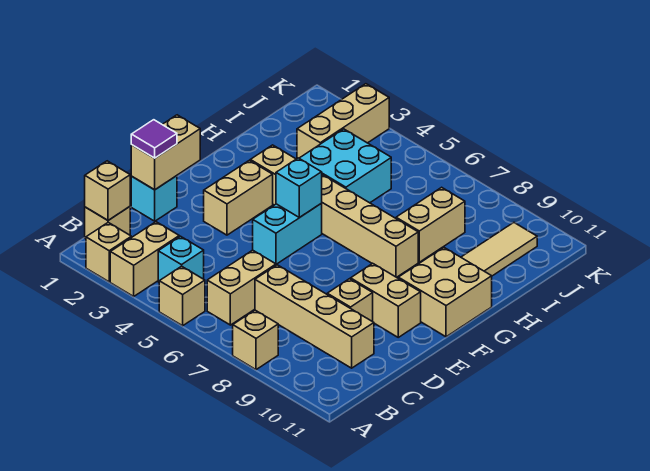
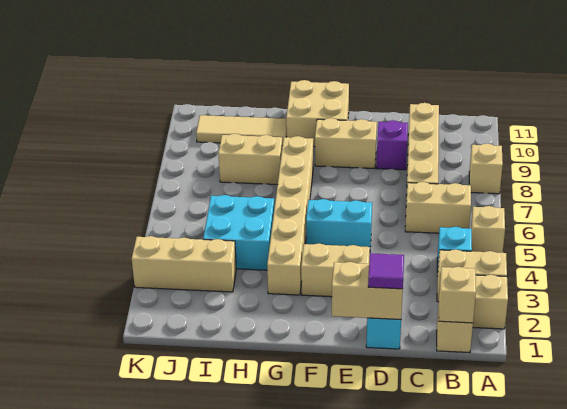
tan 1x1 brick [327,279,373,322] -> purple 1x1 brick [376,120,408,170]
tan 1x2 brick [351,263,421,337] -> tan 1x2 brick turned to [315,118,377,169]
cyan 1x1 brick [276,158,322,218] -> none

